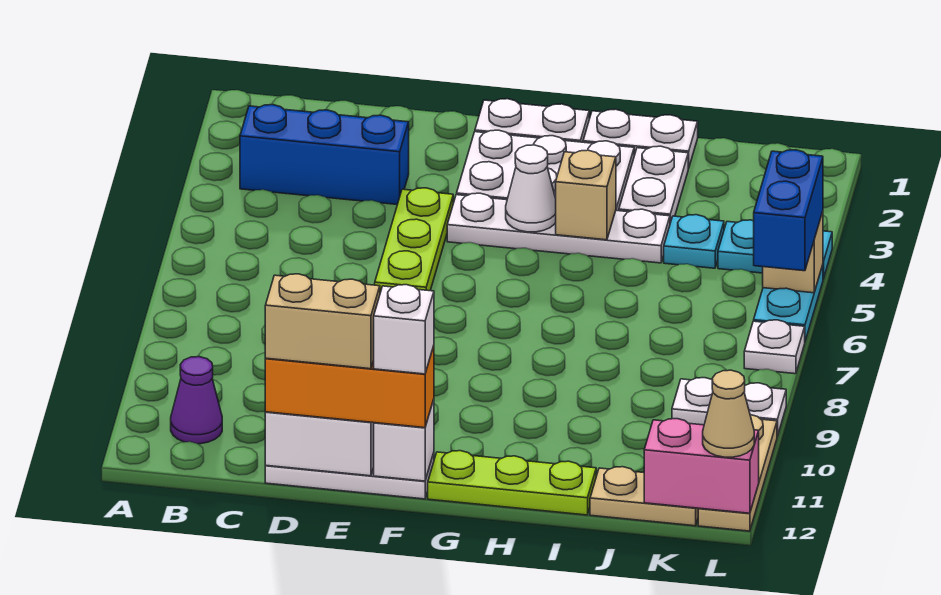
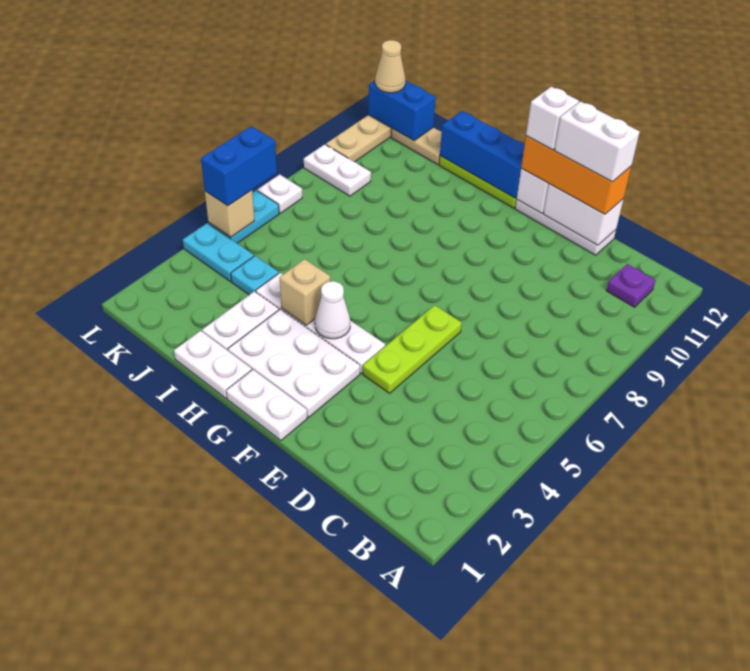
blue 1x3 brick [240,104,409,205] -> blue 1x3 brick moved to [440,111,525,198]
purple 1x1 cone [171,357,222,444] -> purple 1x1 plate [606,264,656,307]
tan 1x2 brick [265,274,380,369] -> white 1x2 brick [555,101,640,182]
pink 1x2 brick [644,419,759,513] -> blue 1x2 brick [368,80,436,141]

